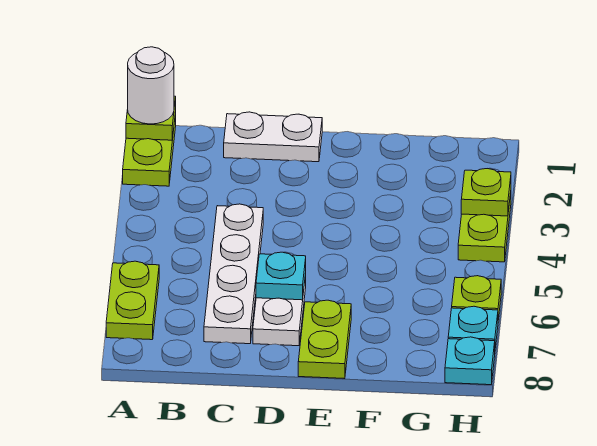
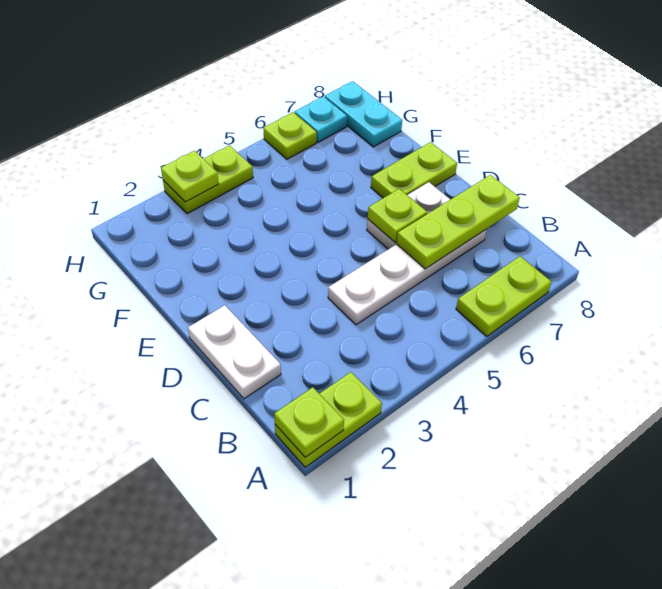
white 1x1 round brick [128,47,174,124] -> none
none -> lime 1x3 plate [397,175,520,269]
cyan 1x1 plate [256,252,306,300] -> lime 1x1 plate [368,189,427,243]
cyan 1x1 plate [445,337,495,385] -> cyan 1x2 plate [325,81,402,147]

